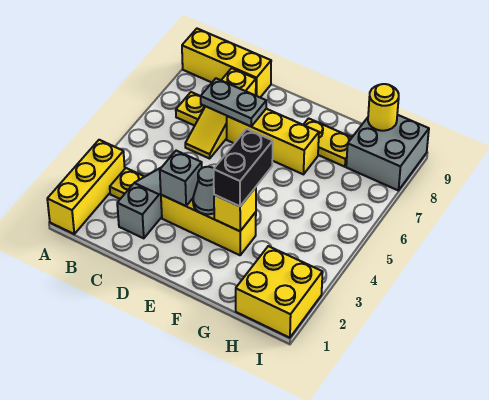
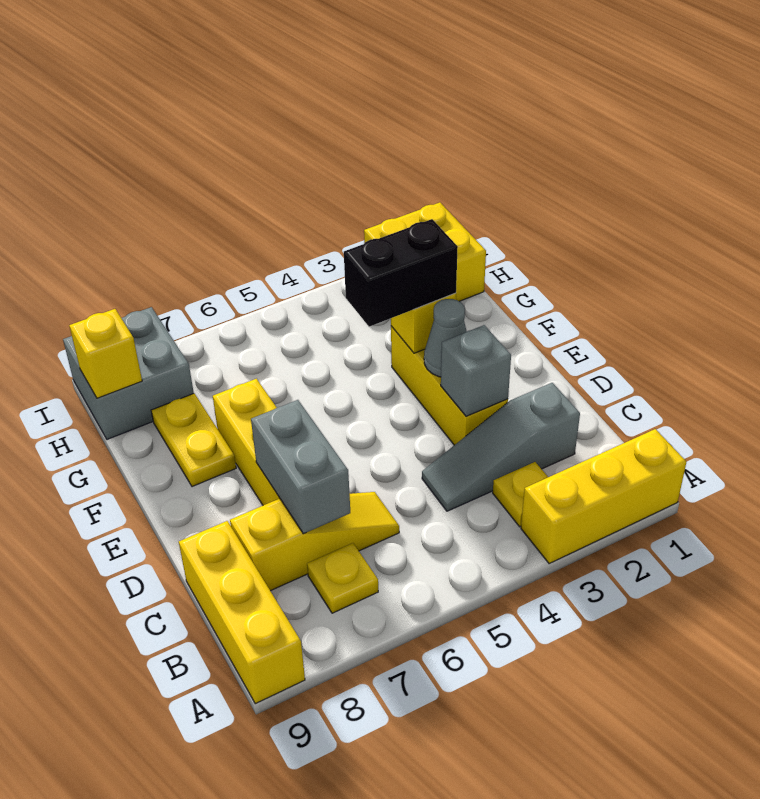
grey 1x2 plate [201,78,266,126] -> grey 1x2 brick [251,400,350,534]
yellow 1x1 round brick [368,84,399,131] -> yellow 1x1 brick [69,309,142,398]

